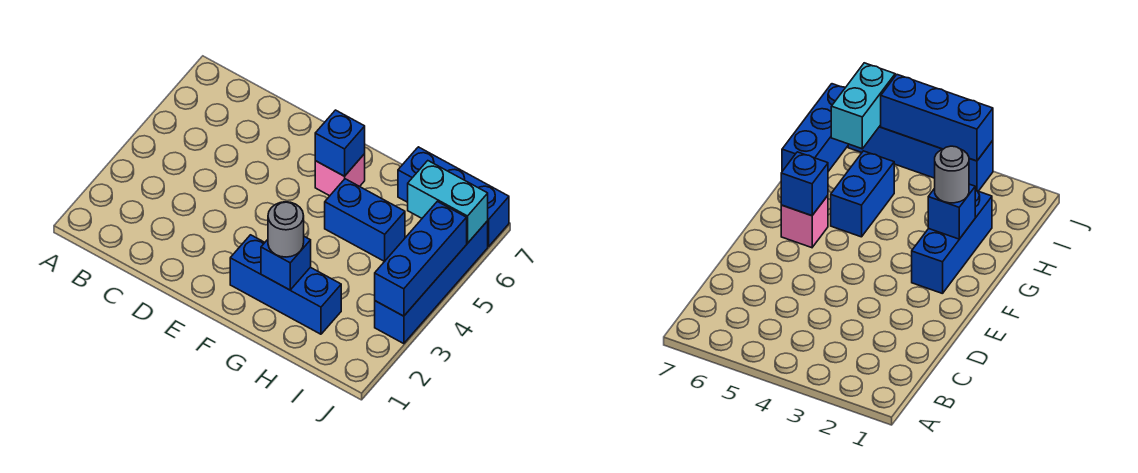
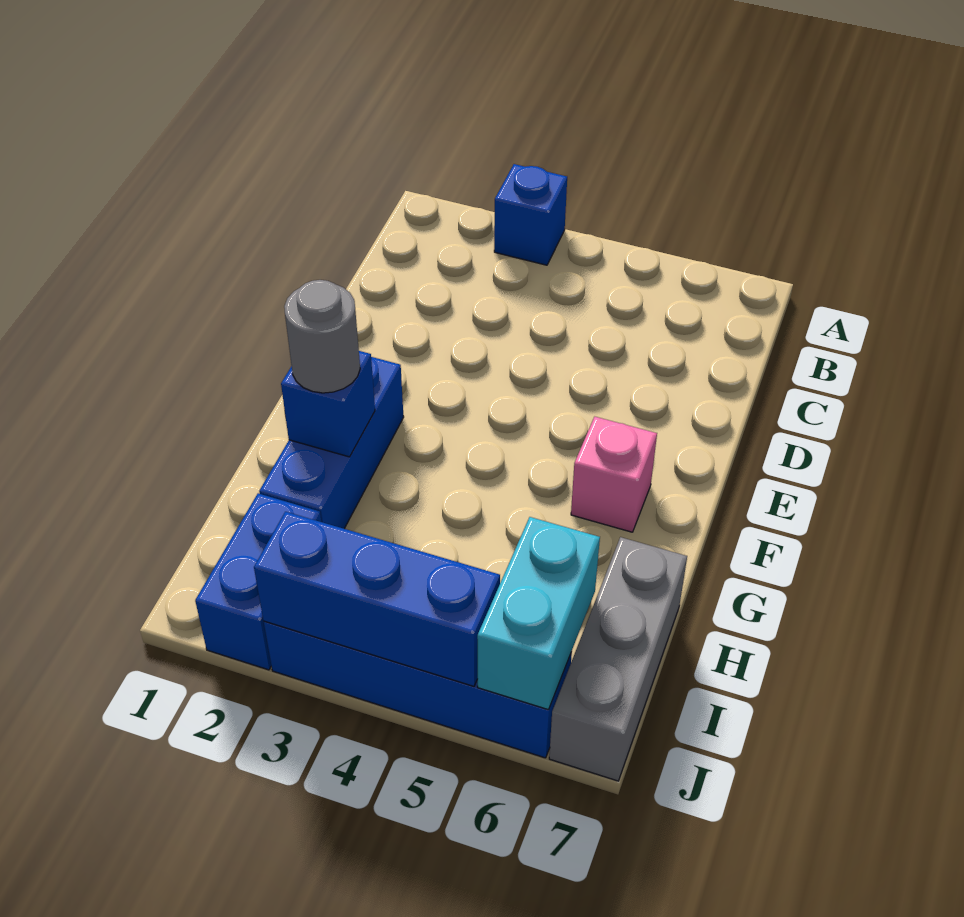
blue 1x1 brick [315,110,365,176] -> blue 1x1 brick moved to [494,164,567,265]
blue 1x2 brick [325,179,405,262] -> blue 1x2 brick moved to [195,493,321,670]
blue 1x3 brick [398,147,509,246] -> grey 1x3 brick [549,537,687,781]

